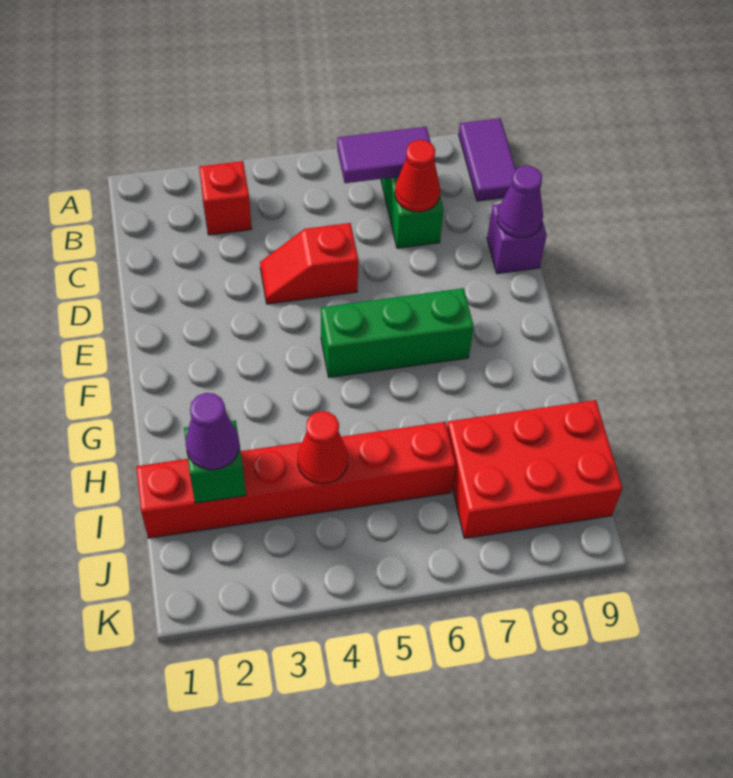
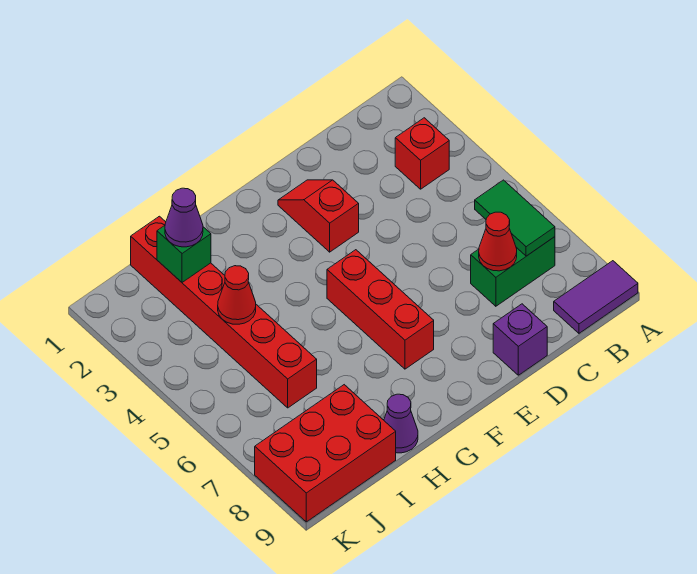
purple 1x2 tile [337,127,435,183] -> green 1x2 tile [475,180,555,256]
red 1x2 slope [260,223,358,304] -> red 1x2 slope moved to [278,180,359,252]
purple 1x1 cone [497,166,543,237] -> purple 1x1 cone moved to [384,394,418,453]
green 1x3 brick [321,288,474,377] -> red 1x3 brick [327,250,434,369]
red 2x3 brick [447,400,623,538] -> red 2x3 brick turned to [255,385,396,522]

